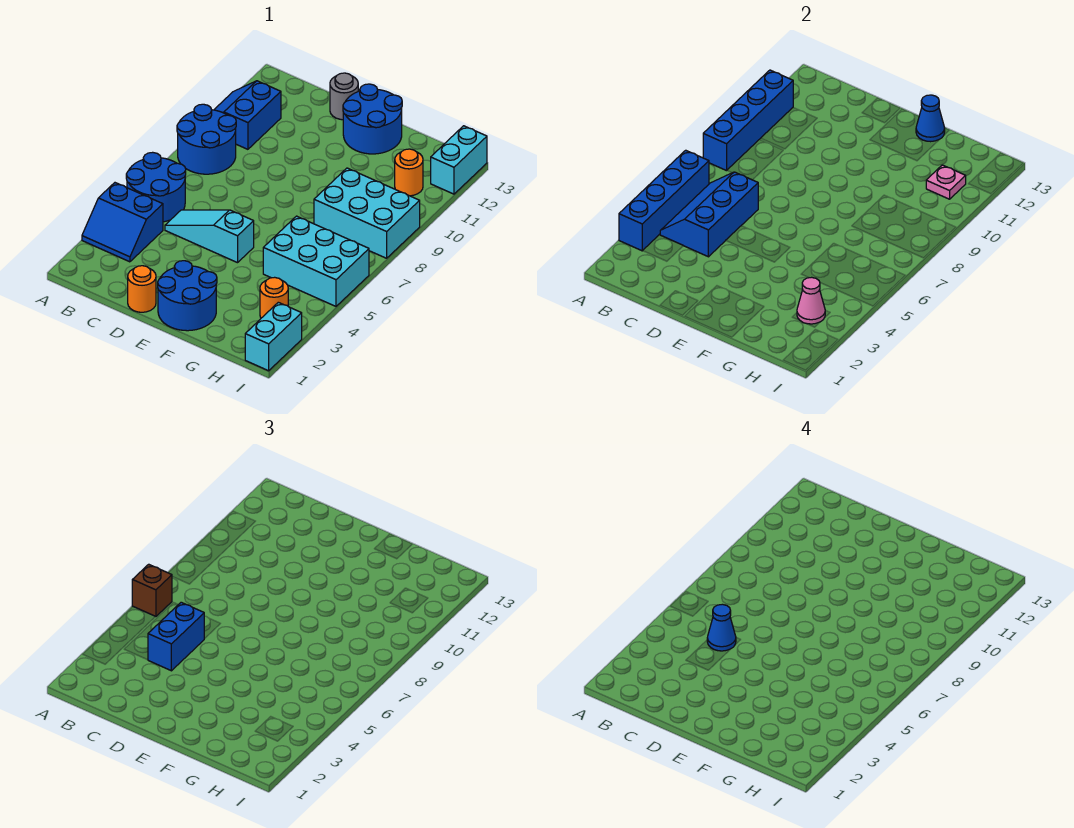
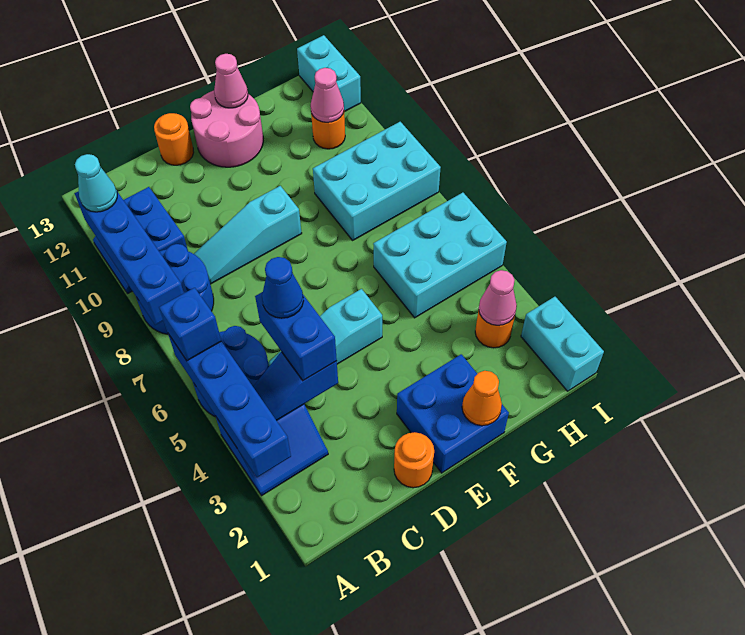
brown 1x1 brick [132,564,172,617] -> blue 1x1 brick [159,288,221,361]
none -> cyan 1x1 cone [75,154,117,212]
blue 2x3 slope [660,172,758,257] -> blue 1x2 slope [253,352,338,420]
none -> cyan 1x3 slope [194,186,302,284]
grey 1x1 round brick [330,73,358,120] -> orange 1x1 round brick [154,113,194,165]
blue 2x2 round brick [158,261,217,331] -> blue 2x2 brick [397,354,509,473]
blue 2x2 round brick [343,84,402,154] -> pink 2x2 round brick [190,91,263,167]
none -> orange 1x1 cone [462,371,502,426]
blue 1x1 cone [916,95,945,142] -> pink 1x1 cone [214,54,248,108]
pink 1x1 plate [926,165,966,199] -> pink 1x1 cone [311,68,344,122]

